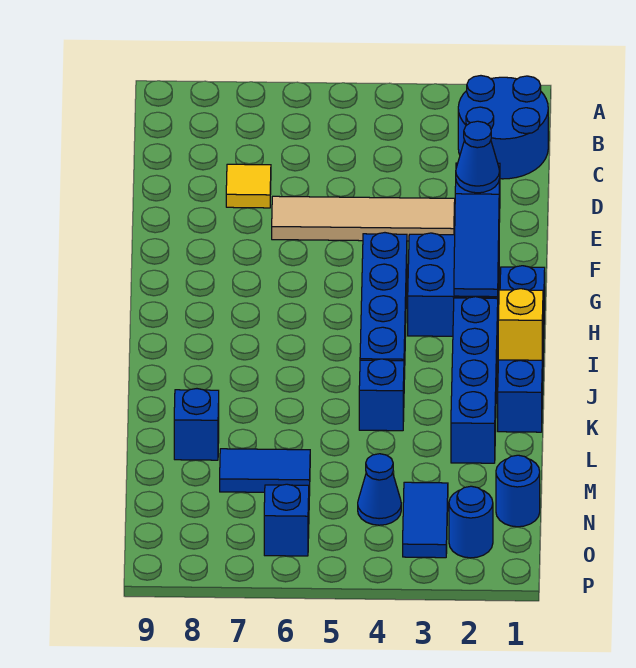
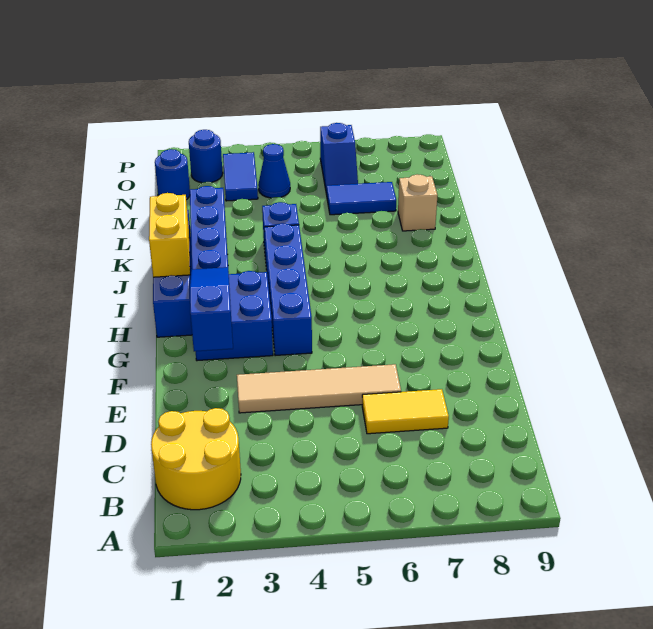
blue 2x2 round brick [458,76,548,179] -> yellow 2x2 round brick [151,408,241,510]
yellow 1x1 tile [226,164,271,208] -> yellow 1x2 tile [362,389,449,434]
blue 1x1 cone [456,121,500,193] -> none
yellow 1x1 brick [498,289,543,360] -> yellow 1x2 brick [149,193,190,277]
blue 1x1 brick [174,389,219,460] -> tan 1x1 brick [398,174,438,231]

